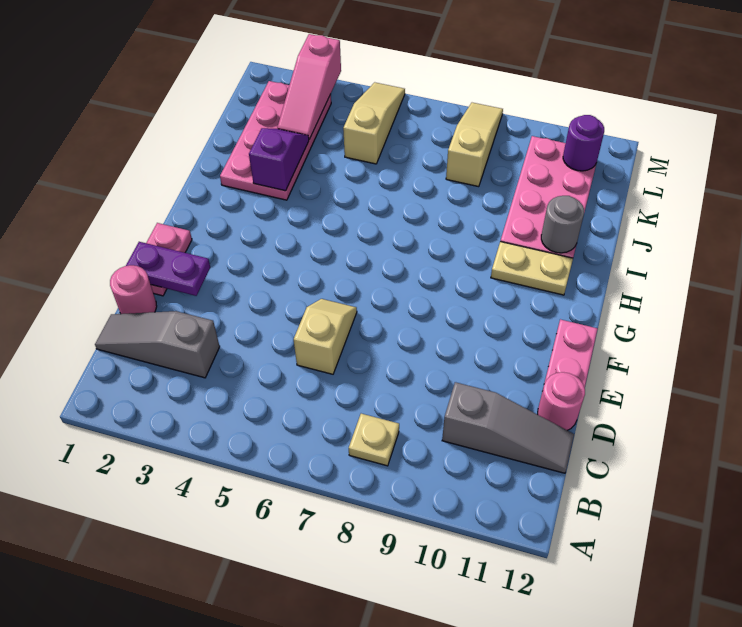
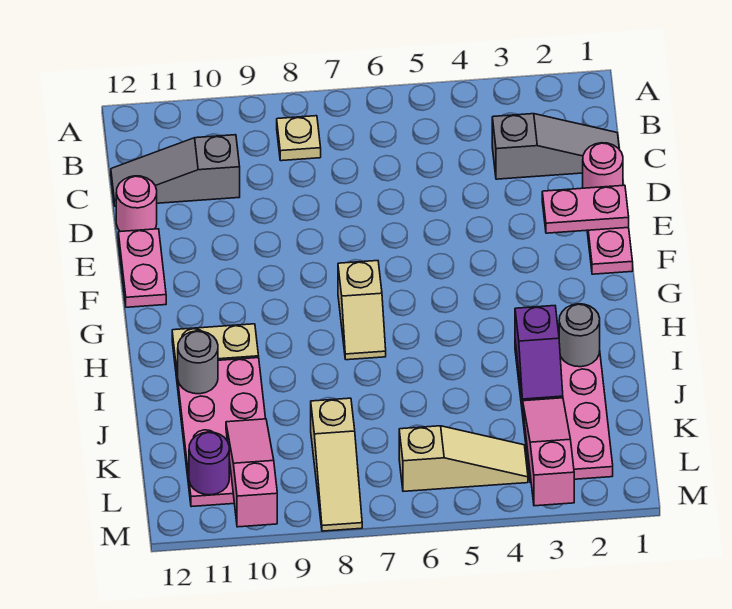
tan 1x2 slope [294,299,357,374] -> tan 1x2 slope moved to [338,261,386,360]
purple 1x2 plate [126,242,210,296] -> pink 1x2 plate [542,185,629,233]
none -> grey 1x1 round brick [559,304,600,367]
tan 1x3 slope [343,82,405,164] -> tan 1x3 slope turned to [399,426,528,491]
none -> pink 1x3 slope [226,419,277,527]

